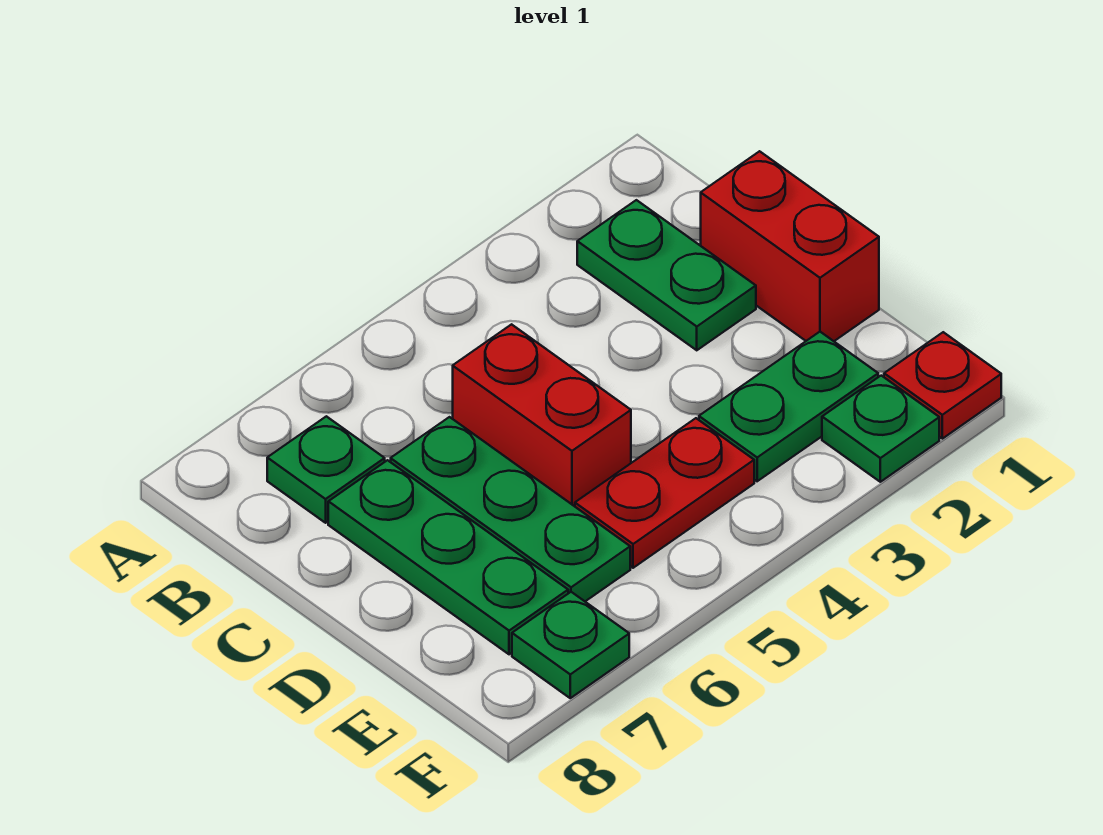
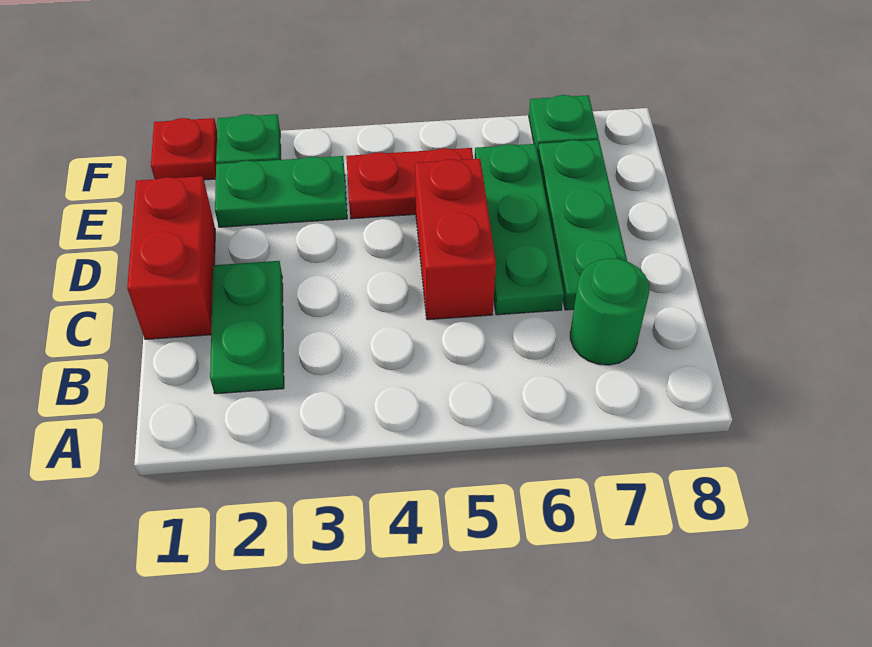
green 1x1 plate [267,416,385,523] -> green 1x1 round brick [570,258,649,365]

